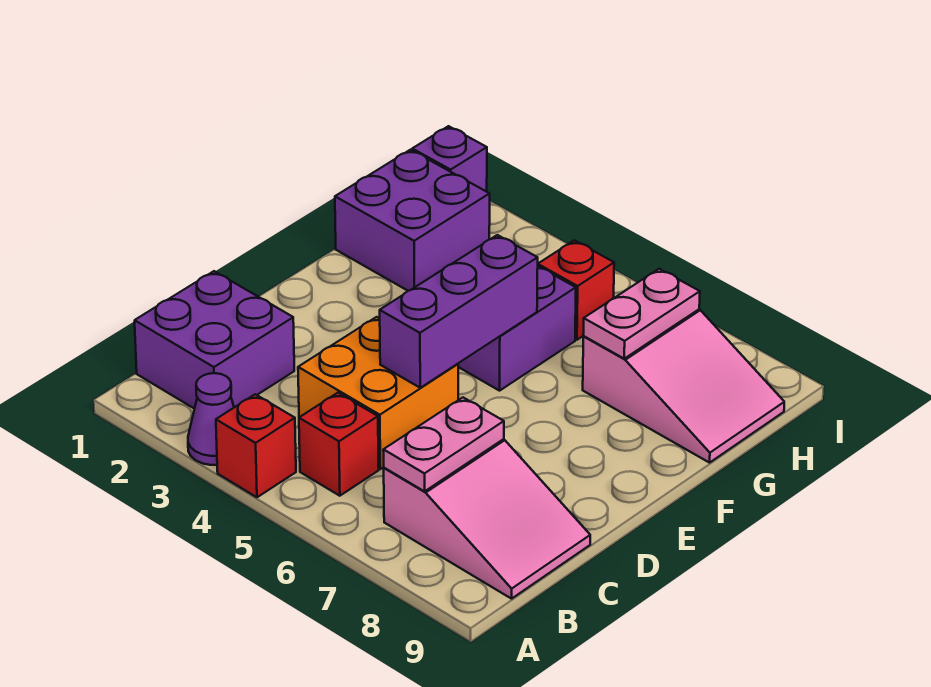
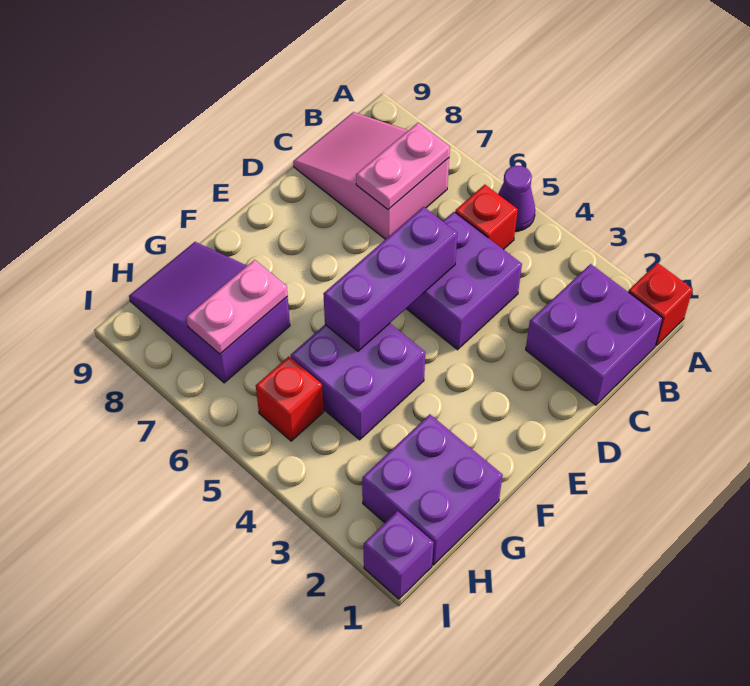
purple 1x1 cone [188,373,234,465] -> purple 1x1 cone moved to [498,166,535,231]
red 1x1 brick [216,394,296,497] -> red 1x1 brick moved to [628,263,693,346]
orange 2x2 brick [298,317,458,469] -> purple 2x2 brick [406,212,522,350]
pink 2x3 slope [583,310,784,463] -> purple 2x3 slope [129,242,290,383]

